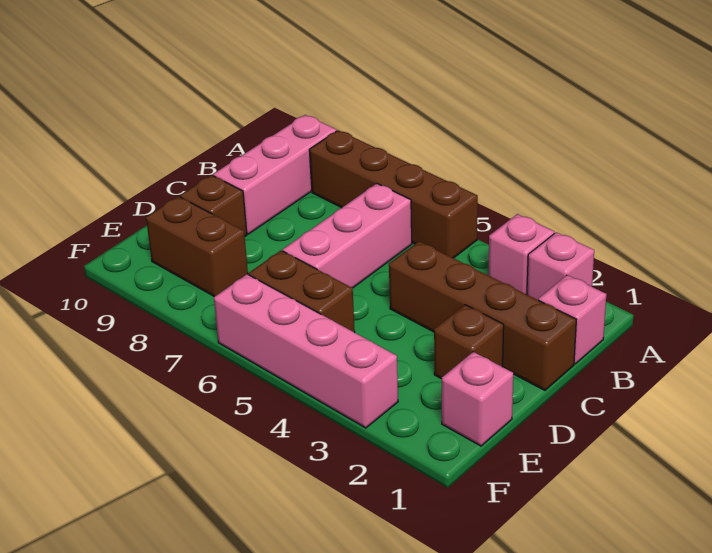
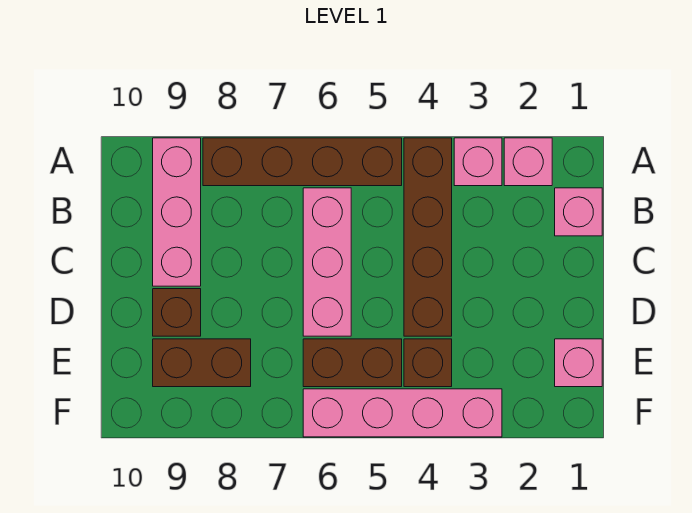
brown 1x4 brick [389,241,576,390] -> brown 1x4 brick turned to [404,138,452,336]
brown 1x1 brick [434,305,504,379] -> brown 1x1 brick moved to [404,339,452,387]

